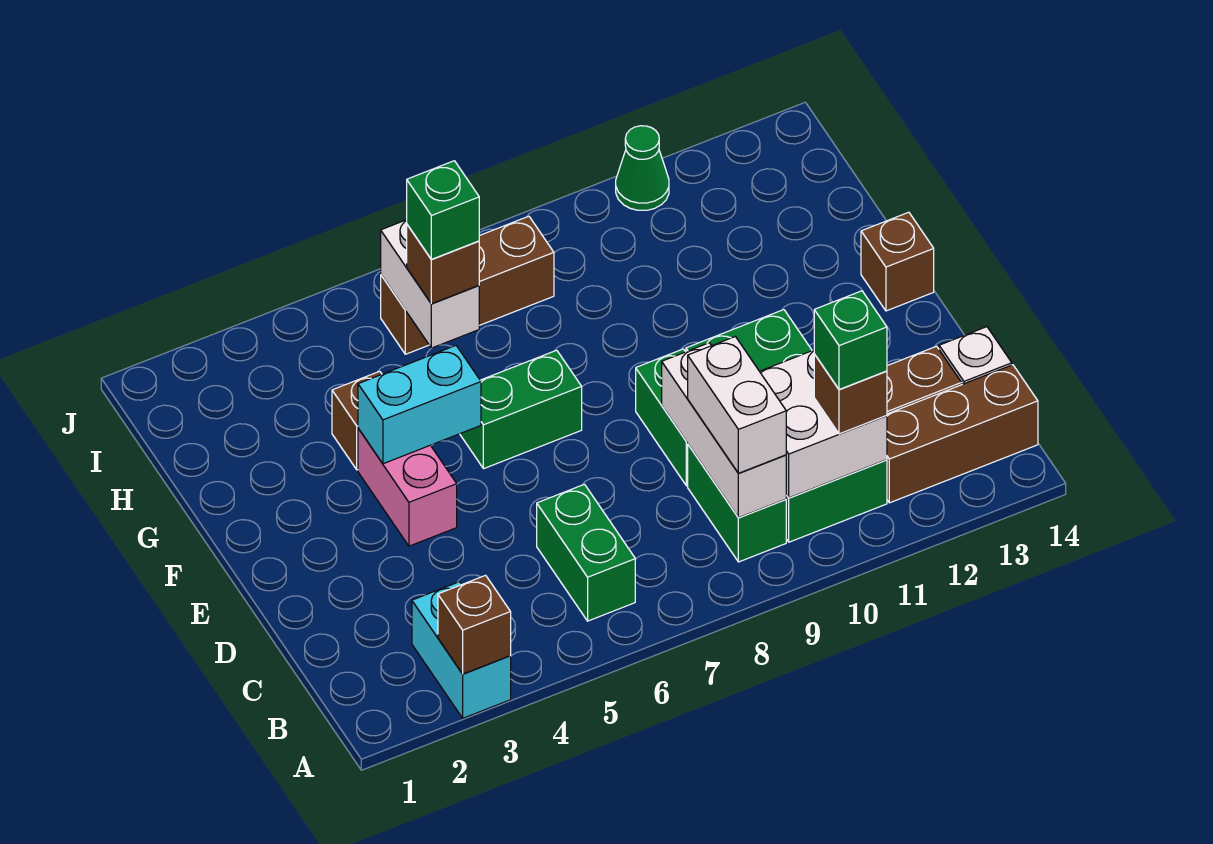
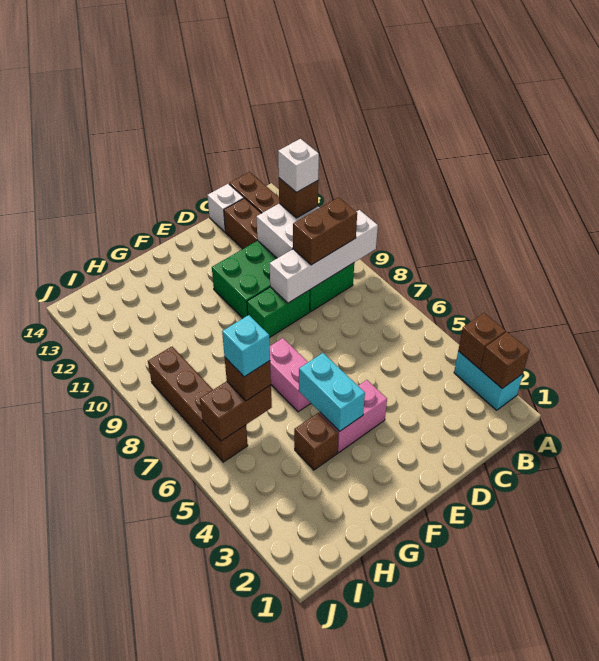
cyan 1x2 brick [412,582,511,718] -> cyan 1x2 brick turned to [454,351,523,410]
green 1x2 brick [537,484,635,621] -> none
white 1x3 brick [662,343,786,518] -> white 1x4 brick [270,210,378,303]
white 1x2 brick [688,337,786,473] -> brown 1x2 brick [293,197,357,265]
green 1x1 brick [814,291,887,389] -> white 1x1 brick [278,139,319,192]
green 1x2 brick [460,350,582,469] -> pink 1x2 brick [270,338,311,412]
brown 1x1 brick [861,212,934,311] -> brown 1x1 brick moved to [481,332,529,388]
white 1x2 brick [381,220,479,348] -> brown 1x2 brick [200,381,272,441]
green 1x1 brick [407,161,479,259] -> cyan 1x1 brick [222,315,270,377]
brown 1x3 brick [381,216,554,354] -> brown 1x4 brick [148,347,248,462]
green 1x1 cone [616,126,669,210] -> none

